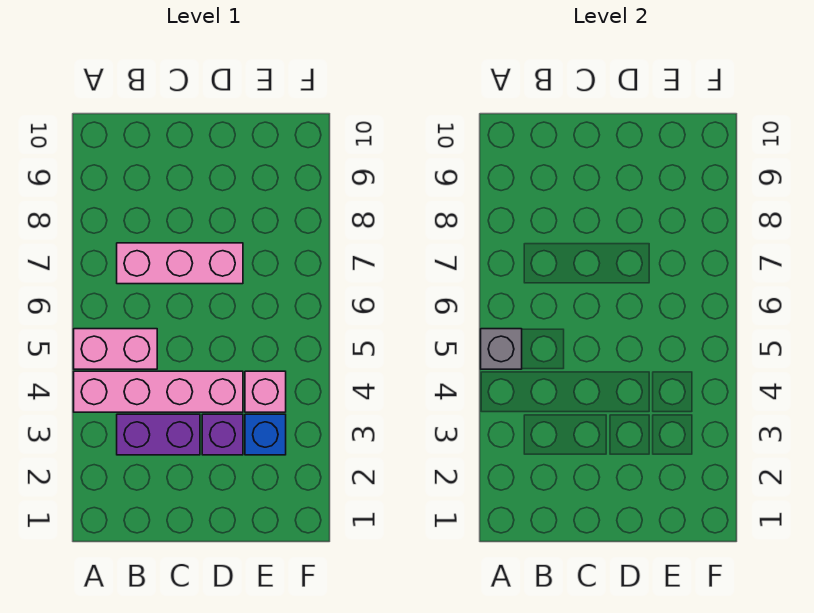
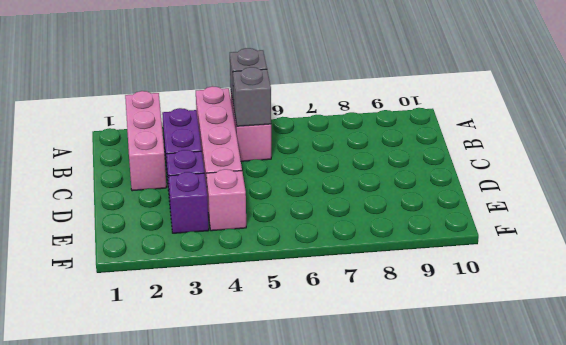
none -> grey 1x1 brick [233,67,271,126]
pink 1x3 brick [117,243,243,284] -> pink 1x3 brick moved to [125,91,166,191]
blue 1x1 brick [245,414,286,455] -> purple 1x1 brick [168,172,209,233]

